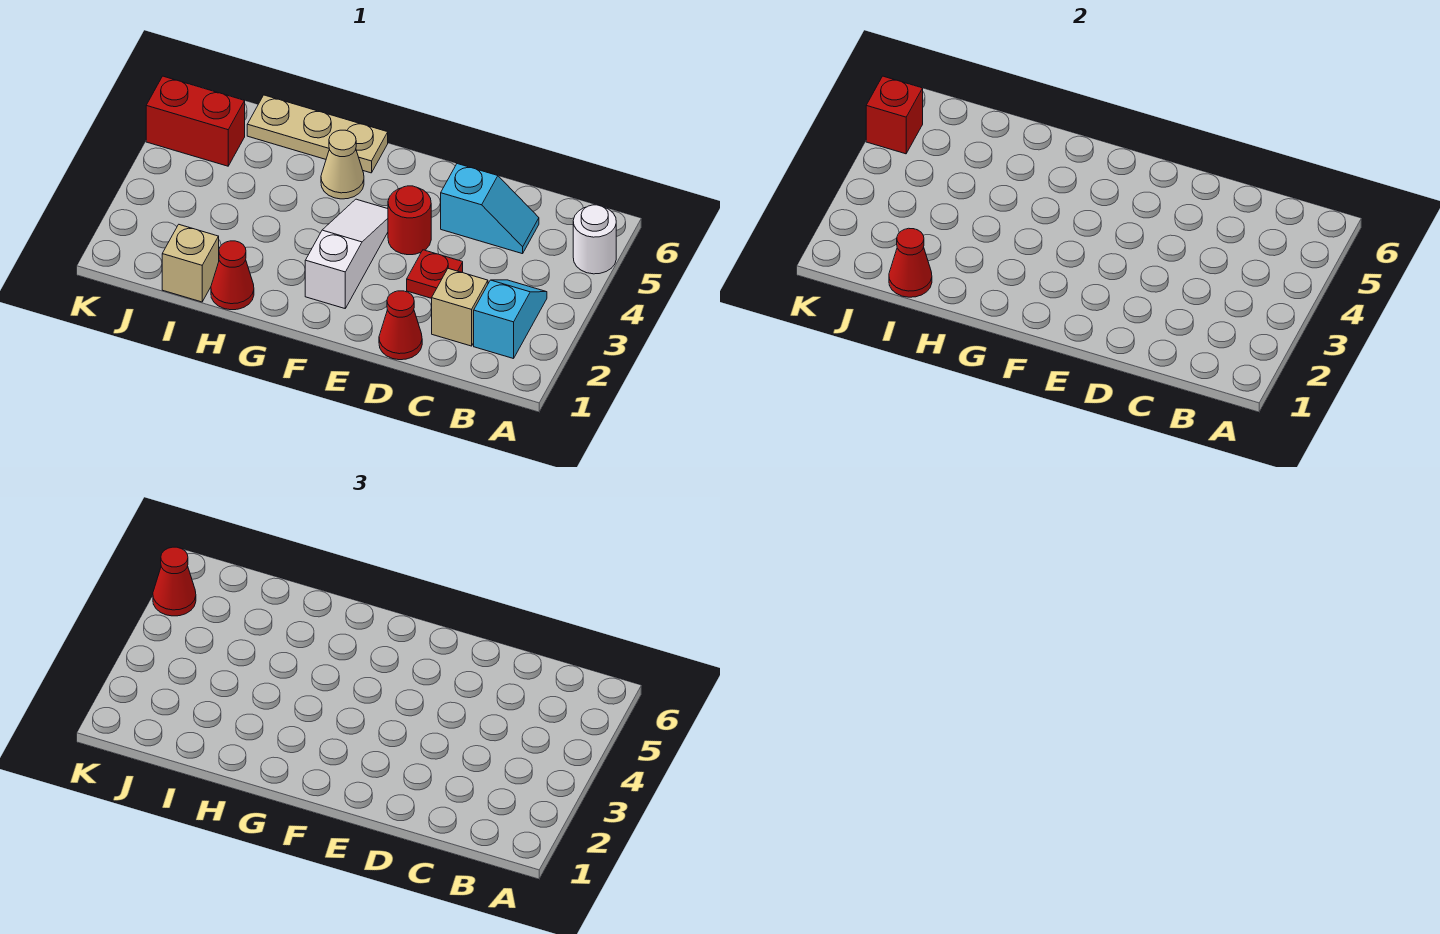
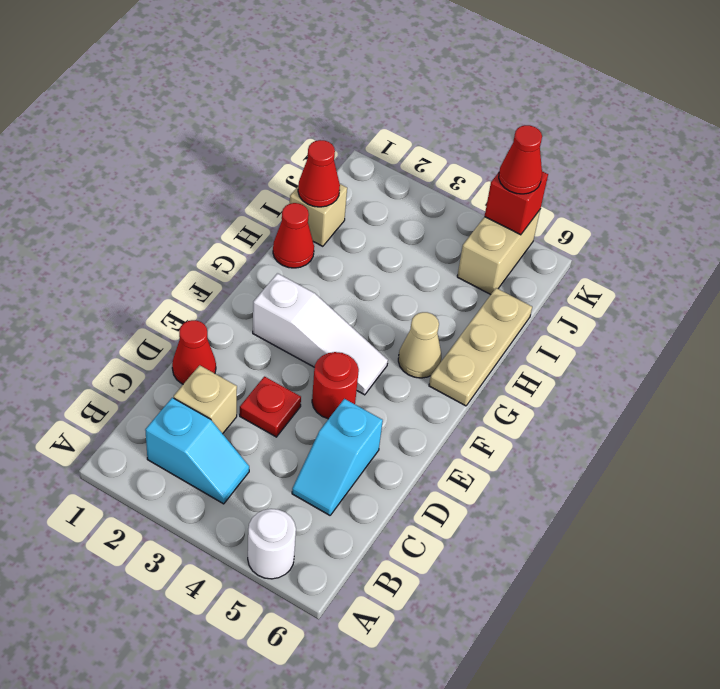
red 1x2 brick [146,76,245,166] -> tan 1x2 brick [457,210,540,295]

